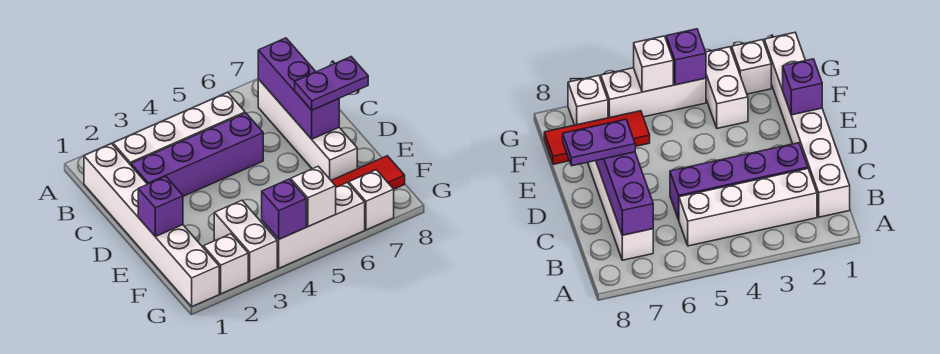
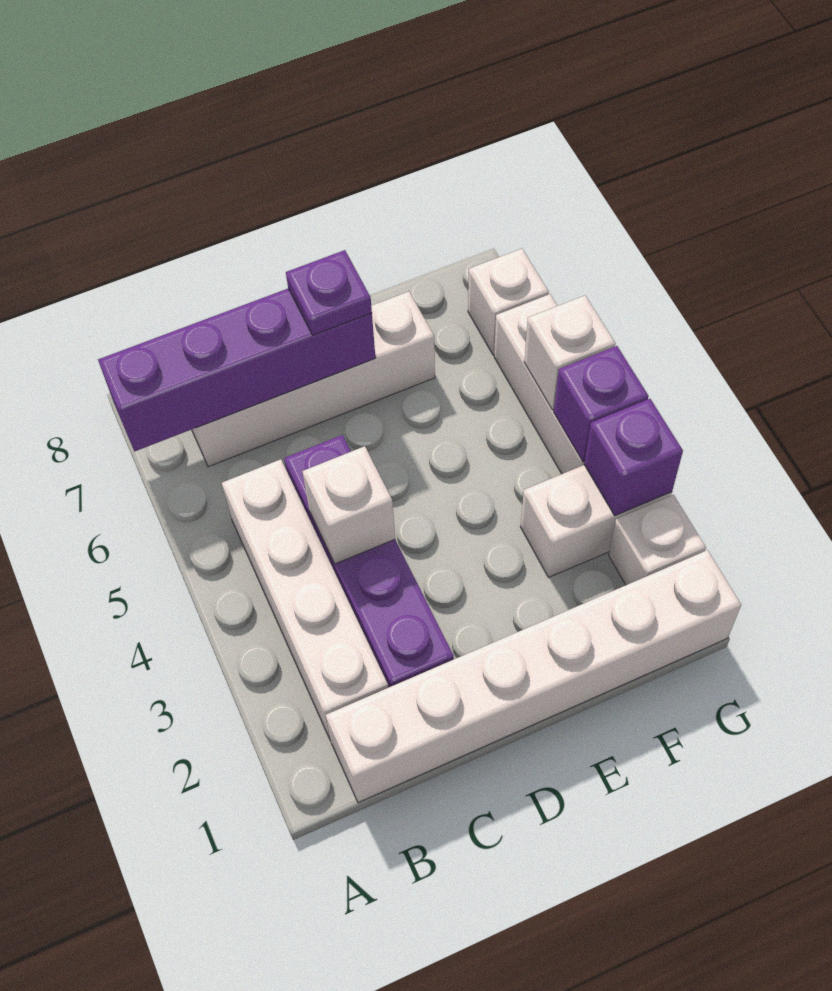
purple 1x3 brick [258,38,339,139] -> purple 1x4 brick [98,289,375,451]
none -> white 1x1 brick [302,446,395,564]
purple 1x2 plate [295,57,368,110] -> purple 1x1 plate [286,250,372,335]
purple 1x1 brick [138,176,183,237] -> purple 1x1 brick moved to [584,399,683,516]
red 1x3 tile [331,156,405,189] -> none

